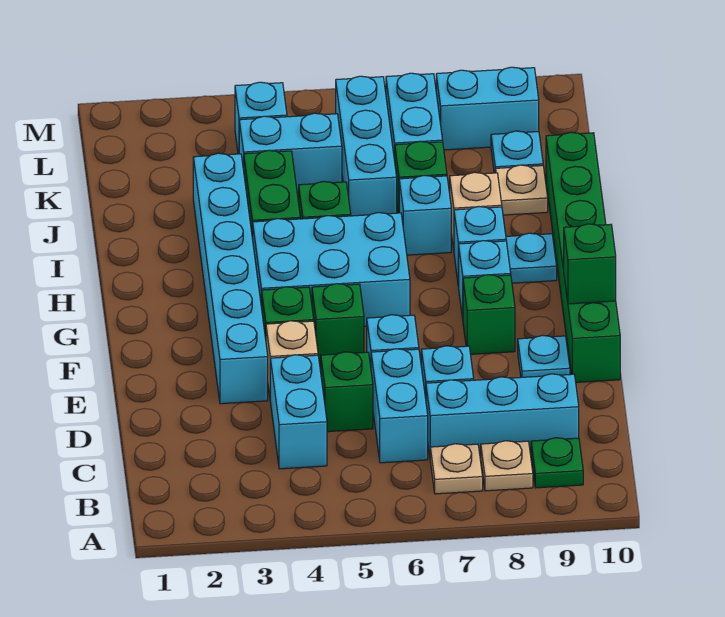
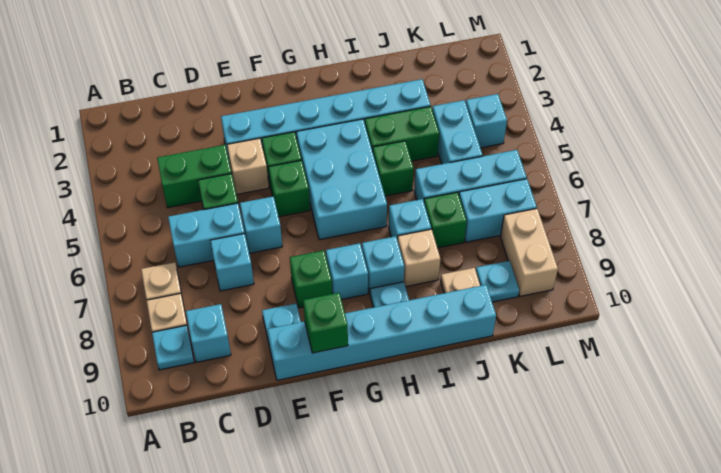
green 1x1 plate [531,438,583,488] -> cyan 1x1 plate [152,325,194,370]
cyan 1x2 brick [270,355,327,469] -> green 1x2 brick [157,145,232,208]
cyan 1x3 brick [426,374,579,457] -> cyan 1x1 brick [186,304,231,362]
green 1x6 brick [546,132,620,382] -> cyan 1x6 brick [267,285,496,380]
cyan 1x2 brick [436,67,539,150] -> tan 1x2 brick [500,209,558,296]

